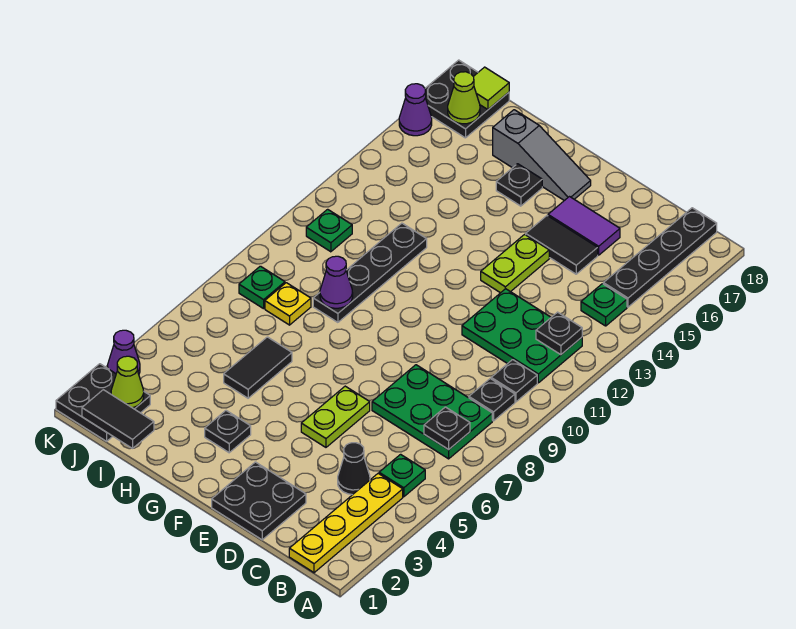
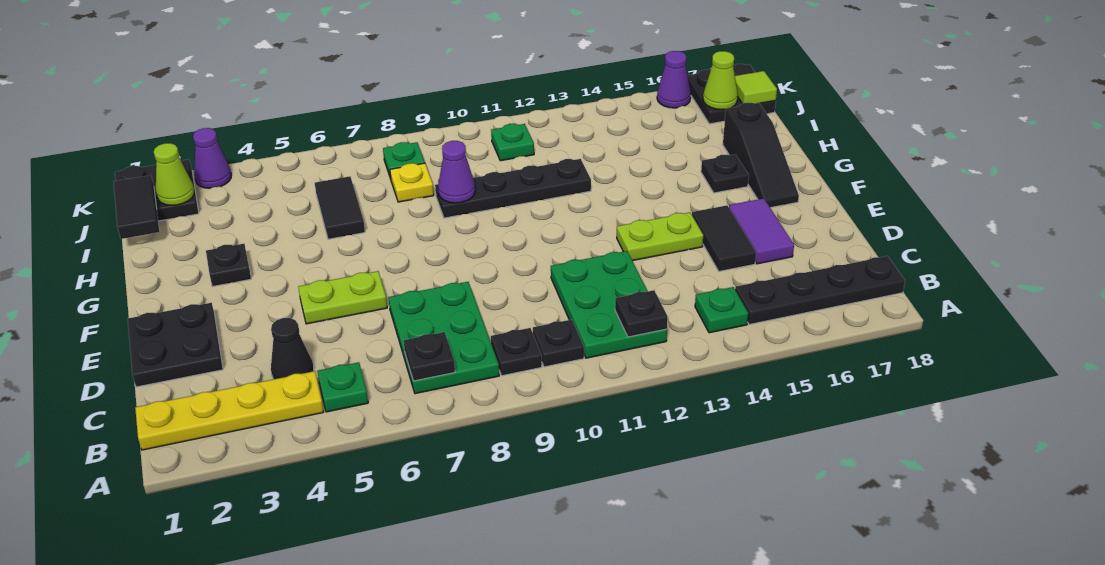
grey 1x3 slope [493,110,591,201] -> black 1x3 slope [723,103,799,208]
black 1x2 tile [224,337,292,398] -> black 1x2 tile turned to [315,176,365,239]

